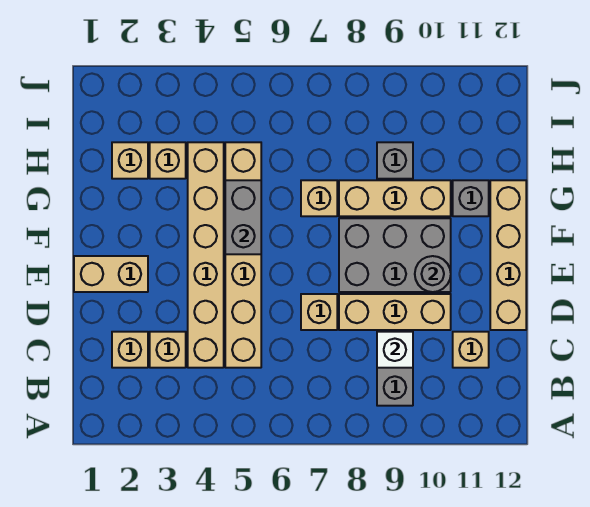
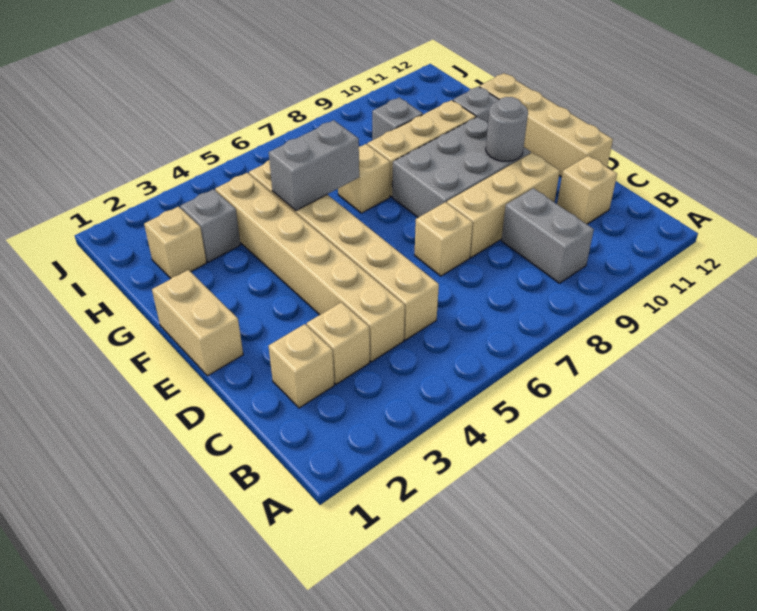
white 1x1 brick [377,332,413,368] -> none
tan 1x2 brick [74,256,148,292] -> tan 1x2 brick turned to [152,270,243,376]
grey 1x2 brick [225,180,261,254] -> grey 1x2 brick turned to [269,120,359,211]
tan 1x1 brick [150,142,186,179] -> grey 1x1 brick [180,189,241,262]

